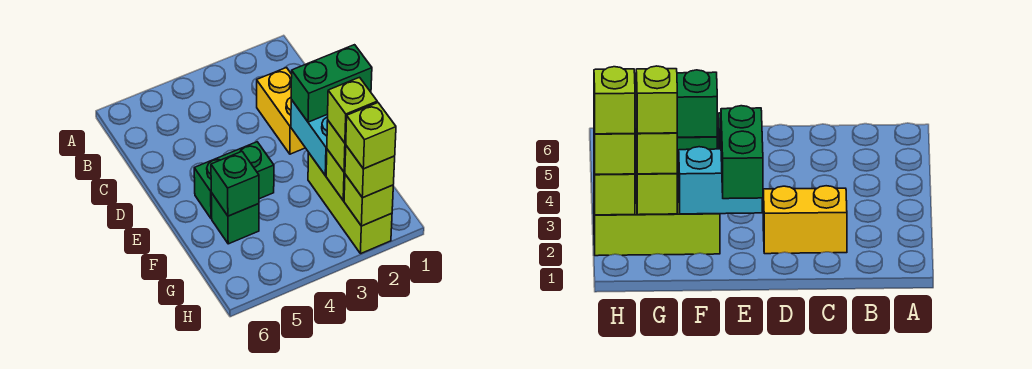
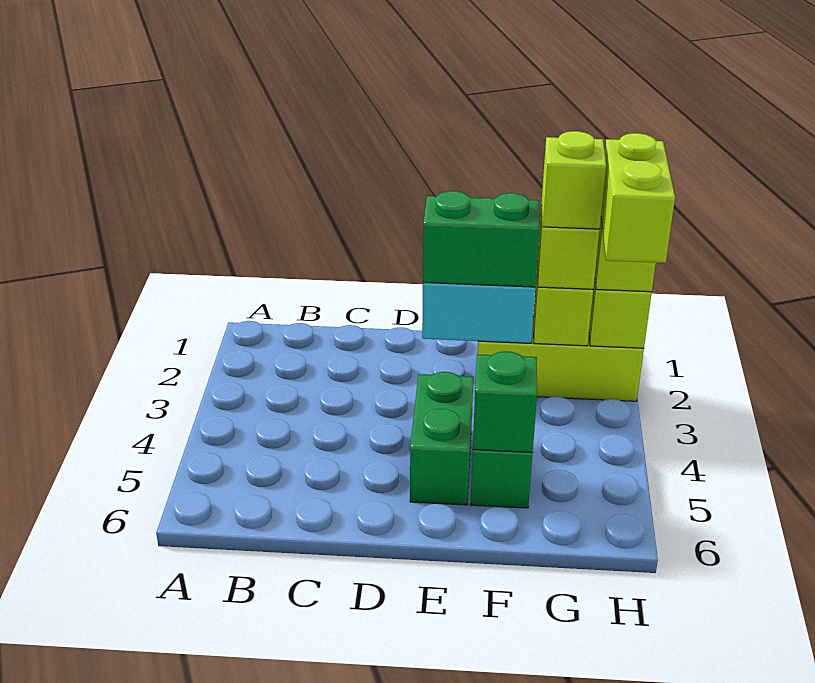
yellow 1x2 brick [257,68,305,154] -> none
green 1x2 brick [291,45,372,122] -> green 1x2 brick turned to [423,191,540,287]
lime 1x1 brick [346,103,396,169] -> lime 1x2 brick [601,133,675,263]

